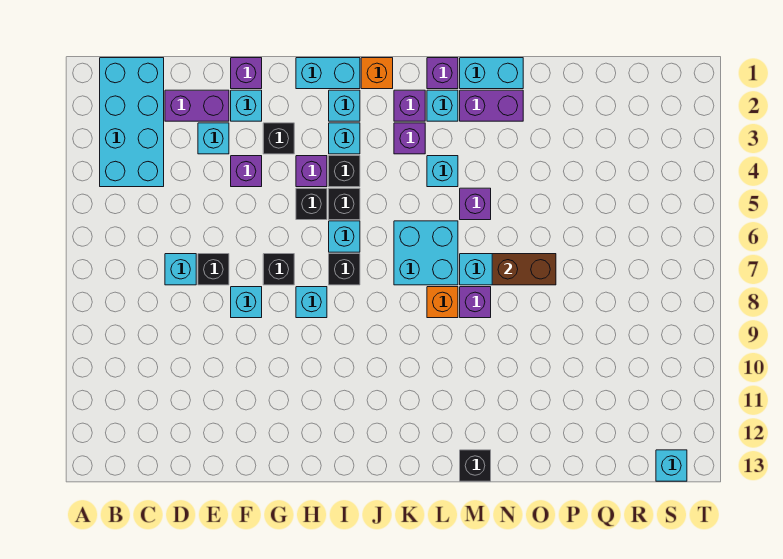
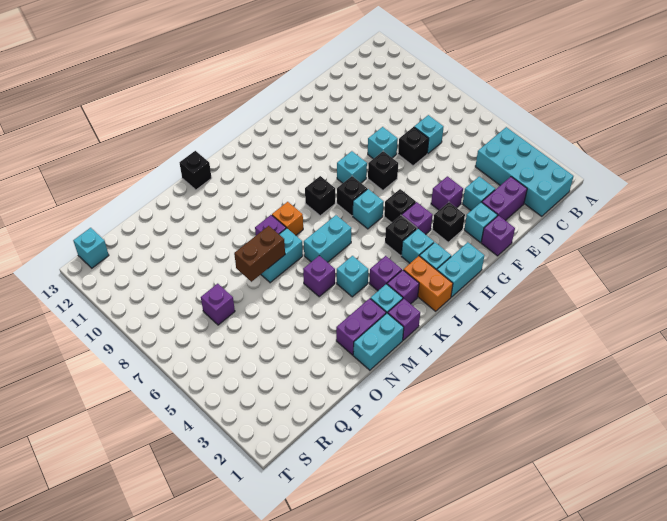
black 1x1 brick [329,188,360,220] -> black 1x1 brick moved to [305,176,335,216]
orange 1x1 brick [361,58,393,89] -> orange 1x2 brick [403,256,453,311]
cyan 2x2 brick [394,221,458,285] -> cyan 1x2 brick [304,215,352,262]
none -> purple 1x1 brick [201,284,235,325]

